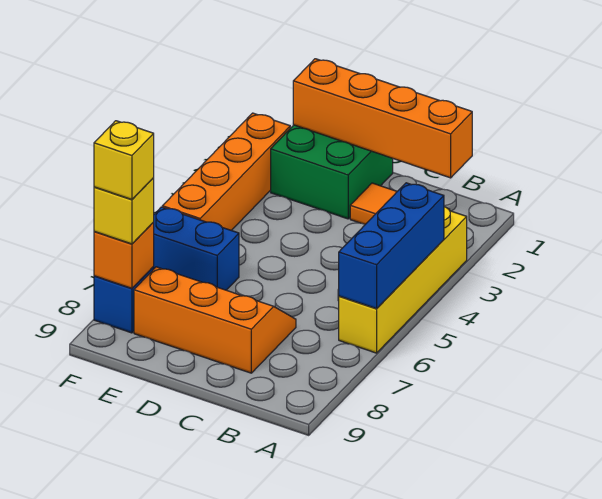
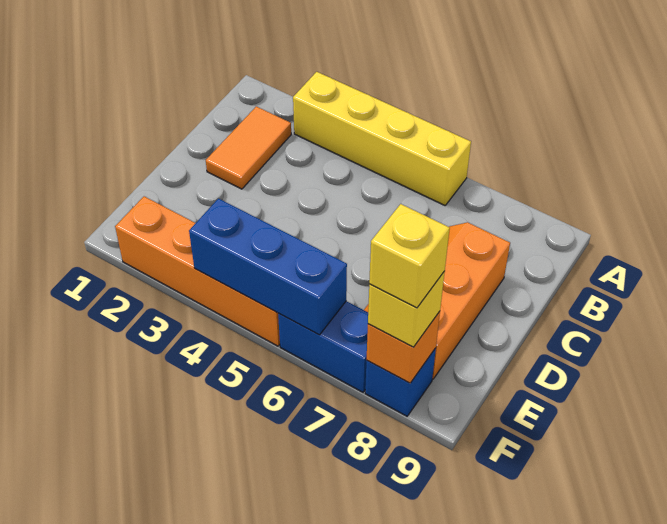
blue 1x3 brick [339,183,444,309] -> blue 1x3 brick moved to [189,199,347,335]
orange 1x4 brick [293,59,472,178] -> none
green 2x2 brick [271,125,393,219] -> none
blue 1x2 brick [153,207,239,290] -> blue 1x2 brick turned to [278,301,368,392]

